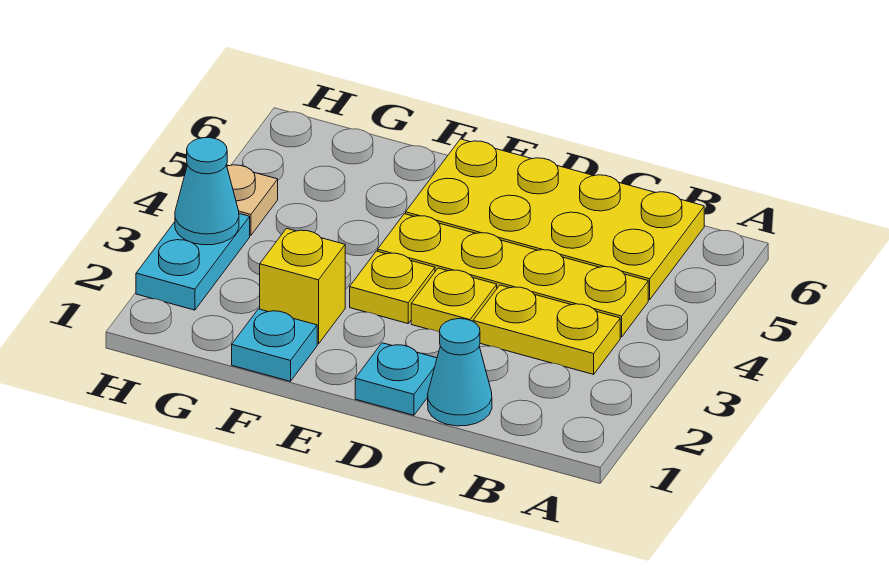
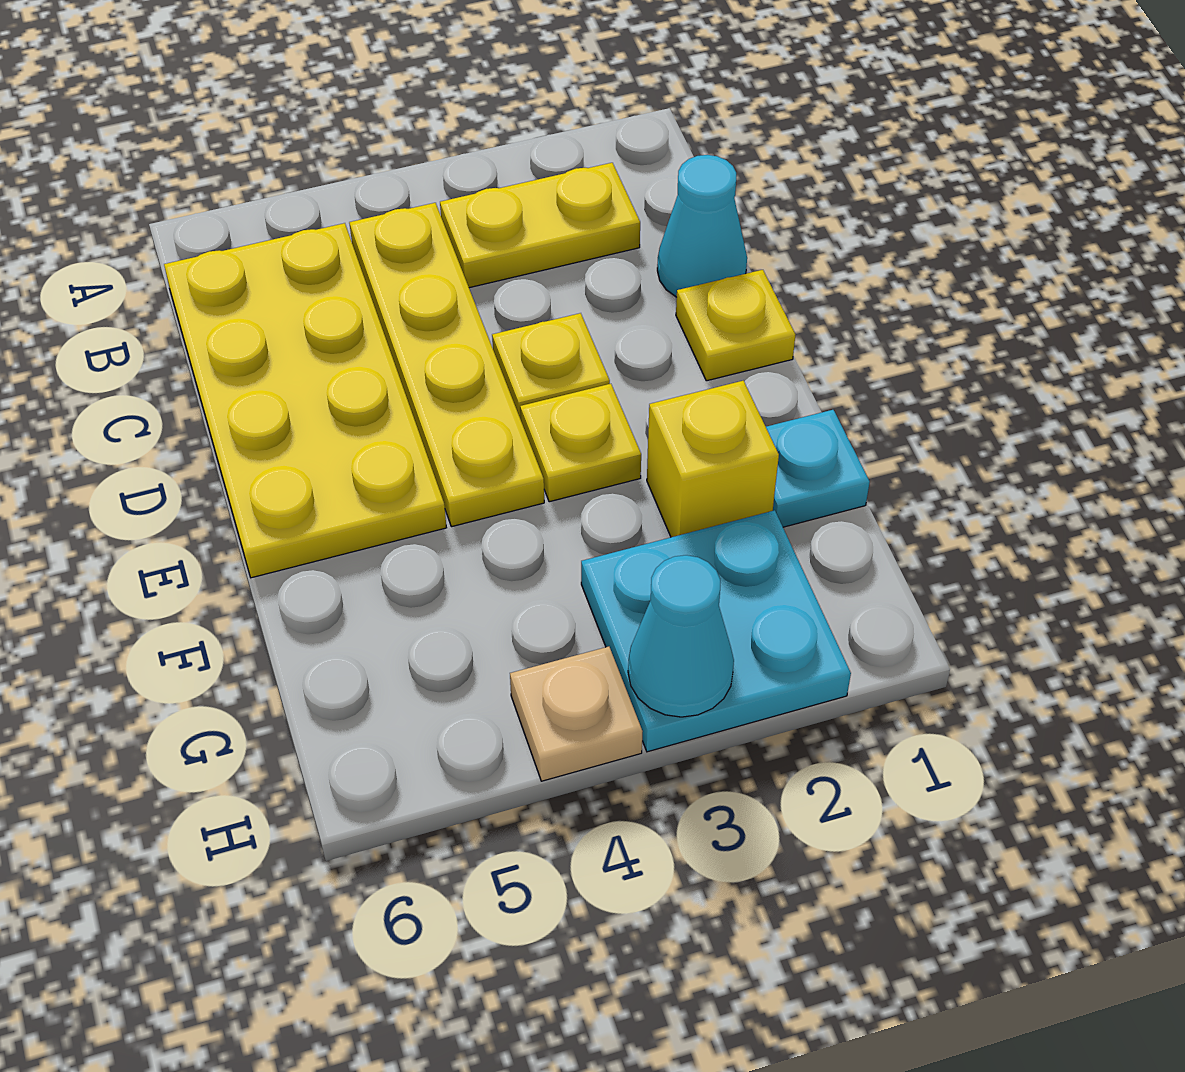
yellow 1x2 plate [473,285,620,374] -> yellow 1x2 plate turned to [440,163,640,288]
cyan 1x1 plate [355,343,437,415] -> yellow 1x1 plate [676,270,796,381]
cyan 1x2 plate [136,214,250,310] -> cyan 2x2 plate [581,510,851,752]

